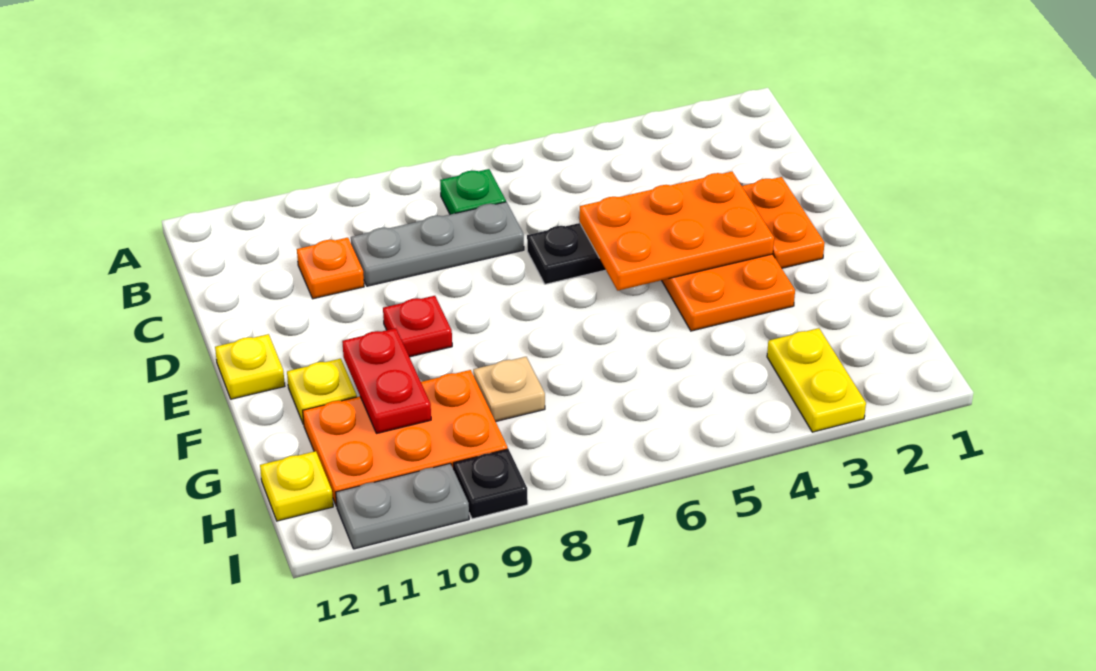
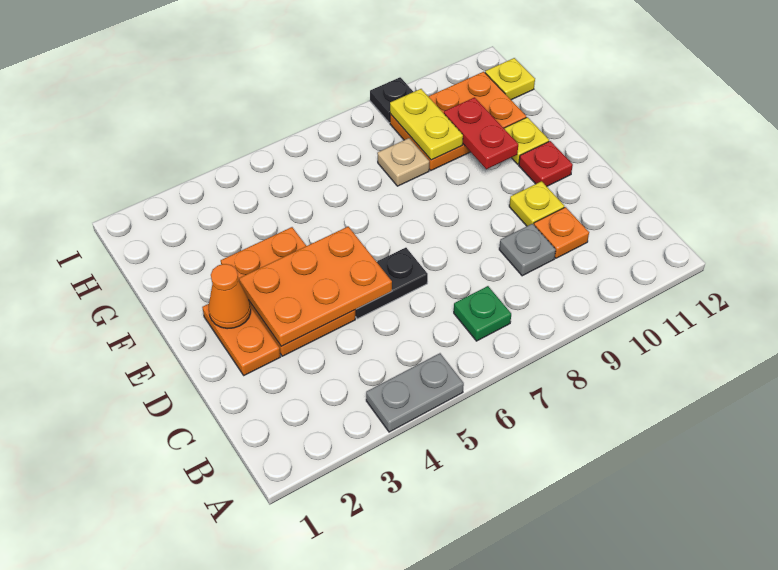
grey 1x3 plate [351,202,524,286] -> grey 1x1 plate [499,224,556,276]
none -> orange 1x1 cone [209,264,251,329]
red 1x1 plate [383,296,452,357] -> red 1x1 plate moved to [519,141,573,186]
yellow 1x1 plate [215,334,285,399] -> yellow 1x1 plate moved to [509,181,564,226]
yellow 1x2 plate [767,328,866,432] -> yellow 1x2 plate moved to [390,89,463,160]
grey 1x2 plate [336,463,469,549] -> grey 1x2 plate moved to [366,353,464,432]

